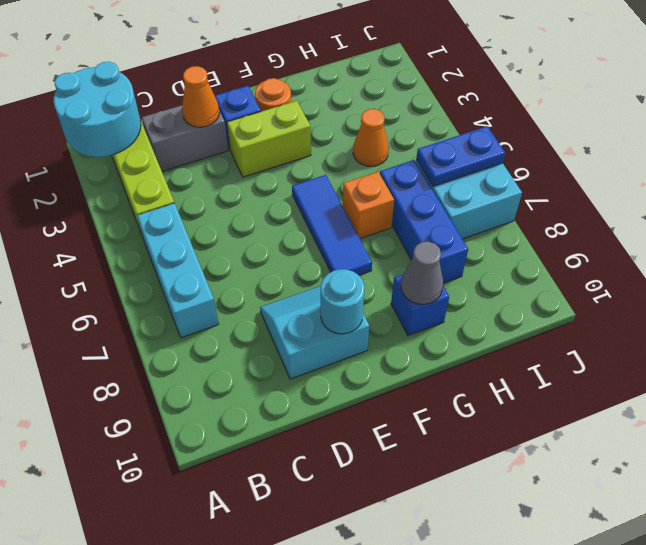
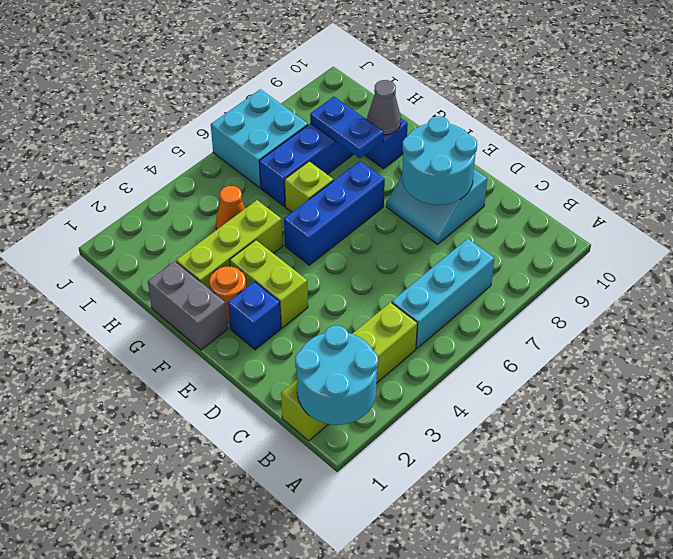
grey 1x2 brick [142,105,228,171] -> grey 1x2 brick moved to [148,261,228,350]
orange 1x1 cone [182,66,219,127] -> none
cyan 1x1 round brick [321,269,365,334] -> cyan 2x2 round brick [402,116,477,205]
blue 1x3 tile [292,175,372,275] -> blue 1x3 brick [284,161,385,265]
none -> lime 1x3 brick [176,200,282,289]
orange 1x1 brick [343,172,394,239] -> lime 1x1 brick [285,162,333,212]
blue 1x2 plate [416,126,505,186] -> blue 1x2 plate moved to [310,97,384,159]

